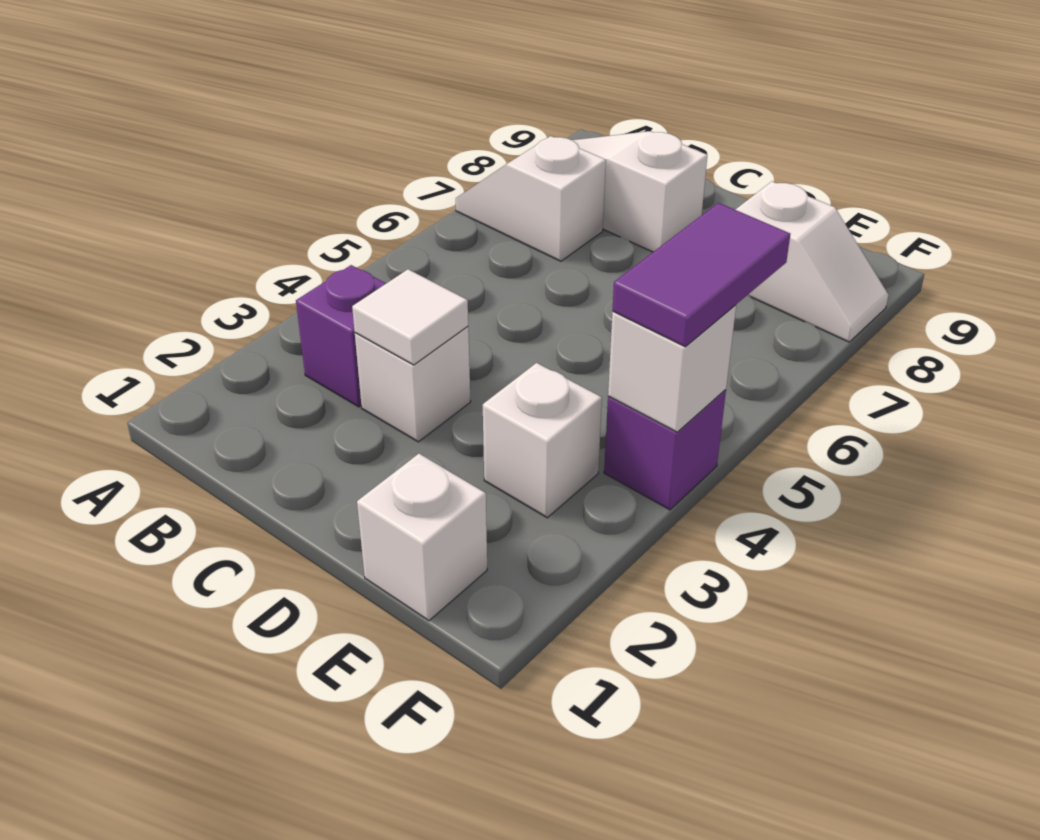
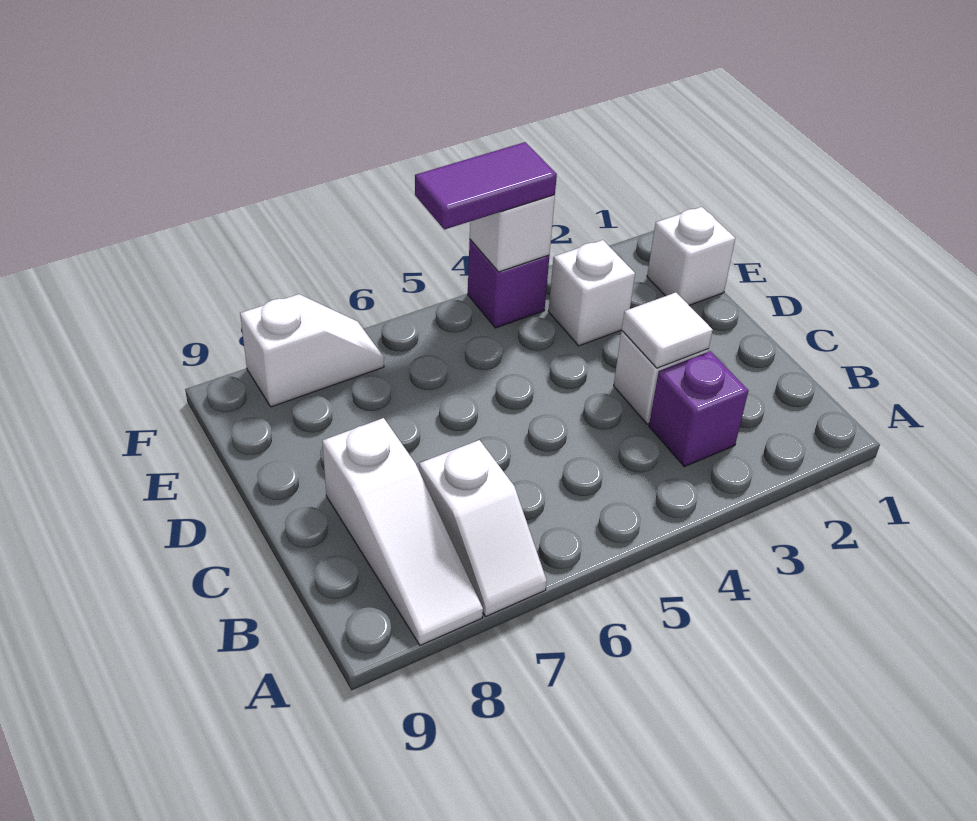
white 1x2 slope [735,181,888,342] -> white 1x2 slope turned to [240,294,384,407]

